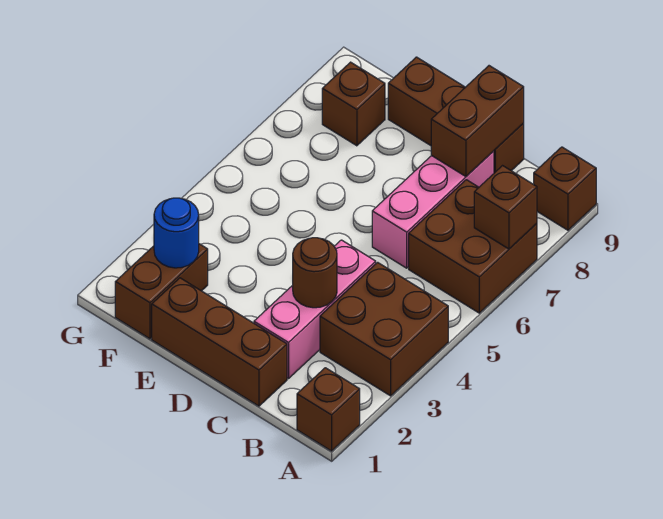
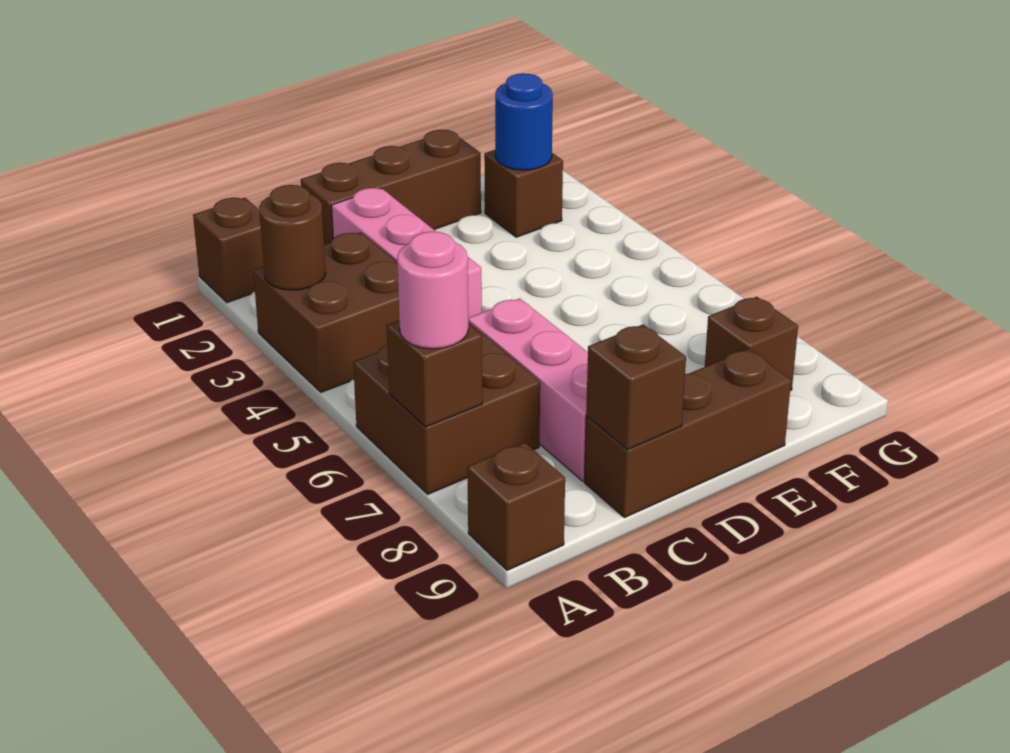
none -> pink 1x1 round brick [397,232,468,349]
brown 1x1 round brick [293,238,337,308] -> brown 1x1 round brick moved to [259,185,326,290]
brown 1x2 brick [431,66,524,176] -> brown 1x1 brick [586,324,686,450]
brown 1x2 brick [115,244,208,339] -> brown 1x1 brick [484,150,563,237]

